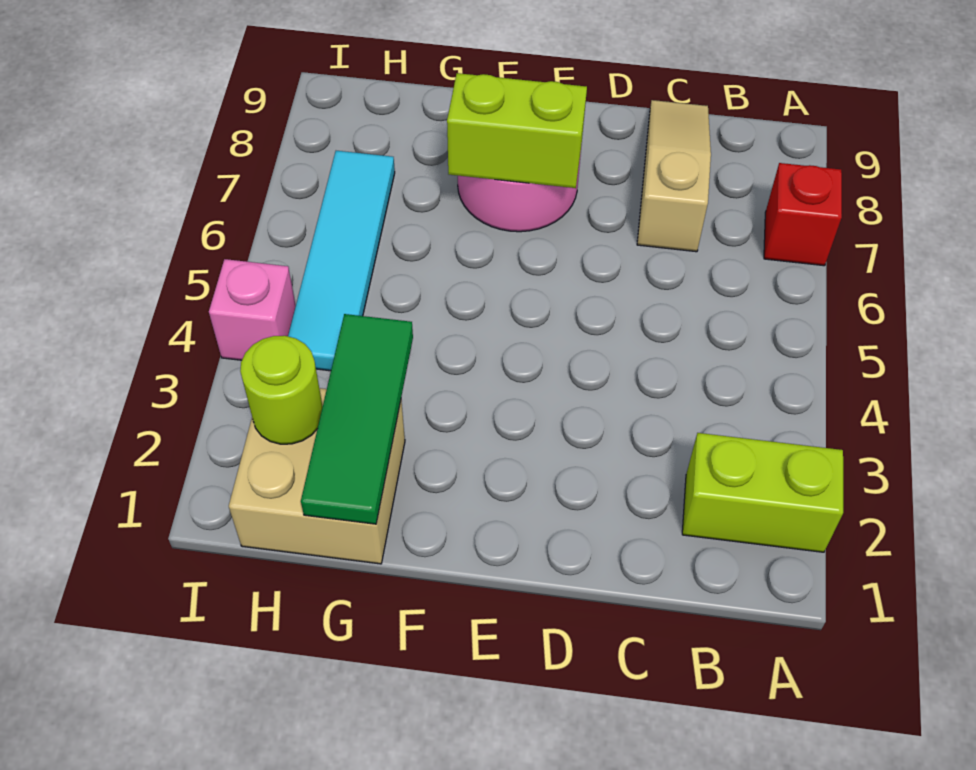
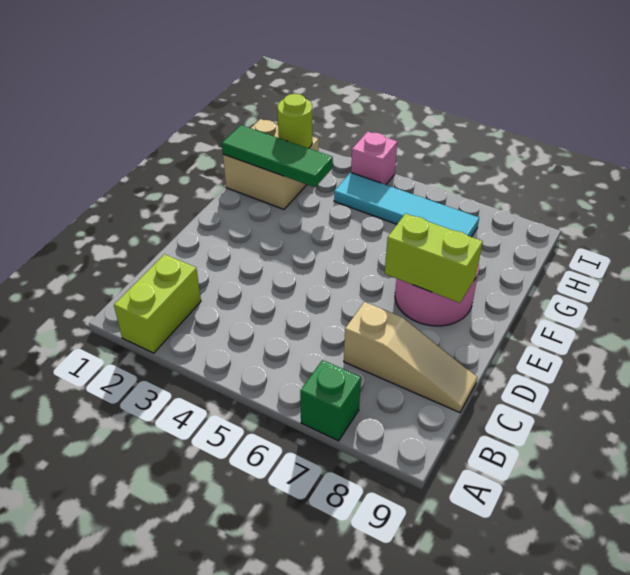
red 1x1 brick [764,163,842,266] -> green 1x1 brick [300,360,361,441]
lime 1x2 brick [447,73,587,188] -> lime 1x2 brick turned to [385,214,483,303]

